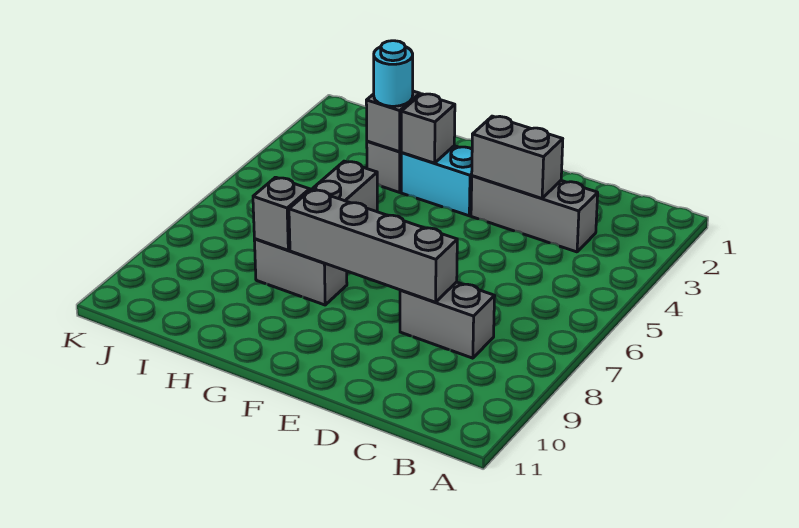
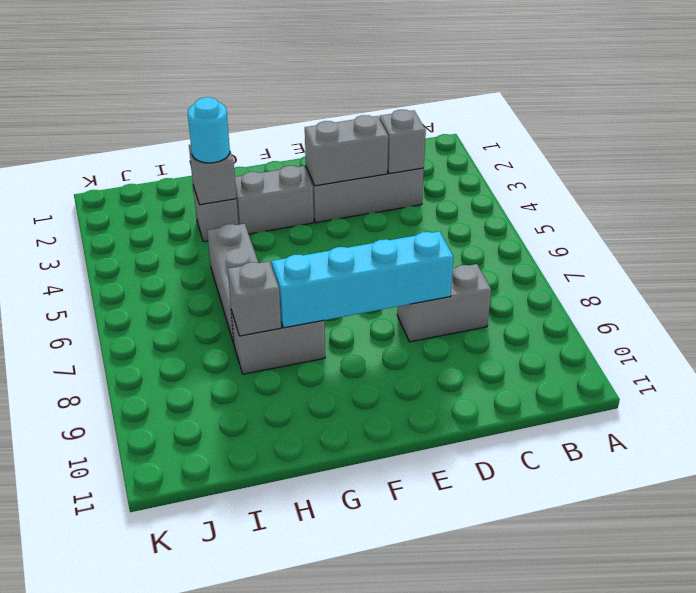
grey 1x4 brick [289,189,457,302] -> cyan 1x4 brick [272,231,454,328]
cyan 1x2 brick [401,146,472,216] -> grey 1x2 brick [235,166,314,234]
grey 1x1 brick [401,94,455,163] -> grey 1x1 brick moved to [379,110,426,174]

